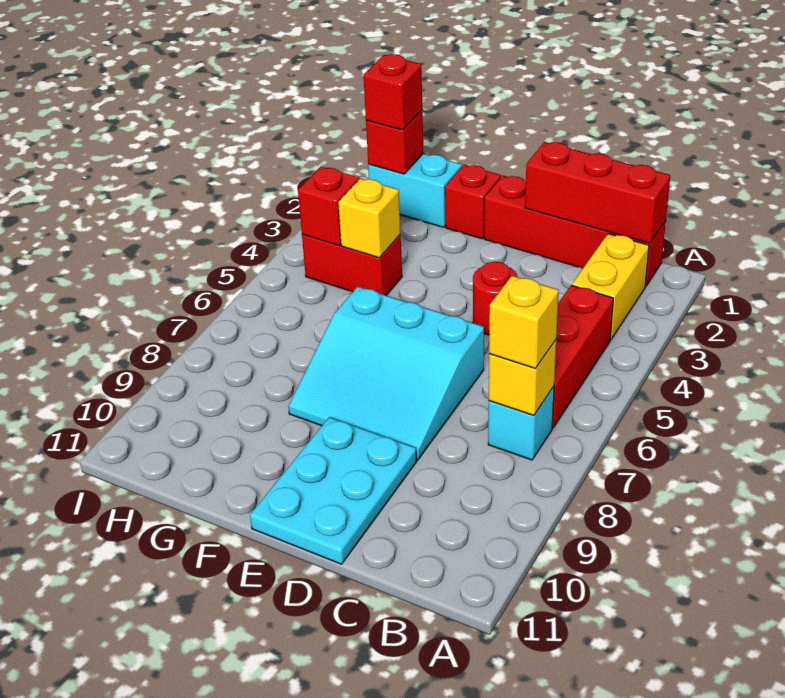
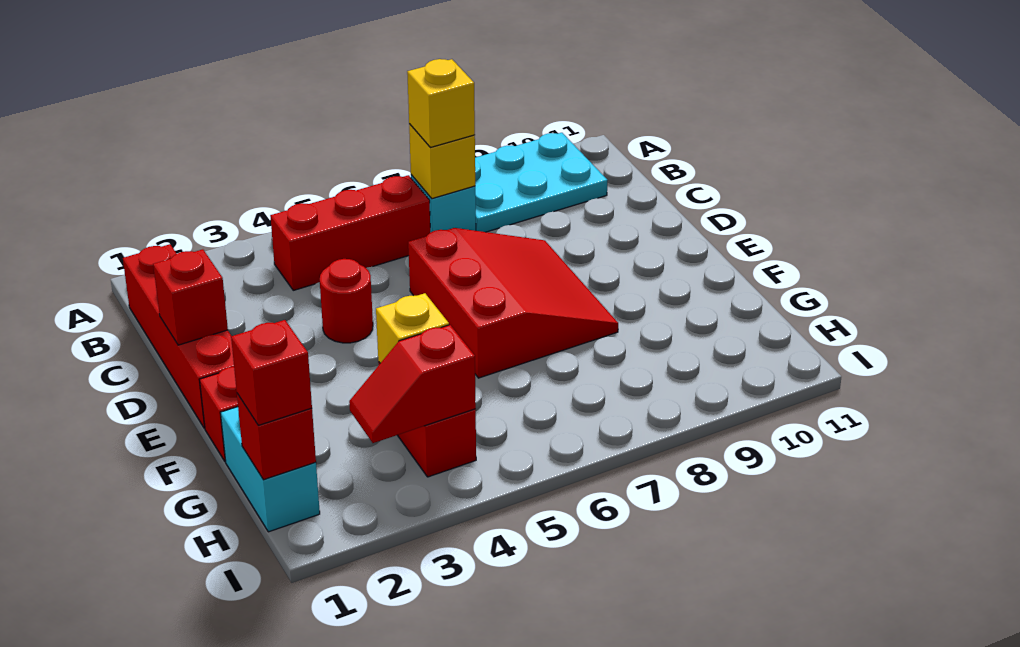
red 1x3 brick [525,142,670,243] -> red 1x1 brick [153,249,228,345]
yellow 1x2 brick [572,234,649,340] -> none
cyan 3x3 slope [288,287,484,460] -> red 3x3 slope [408,228,618,378]
cyan 2x3 plate [250,417,417,564] -> cyan 2x3 plate moved to [475,133,608,232]

